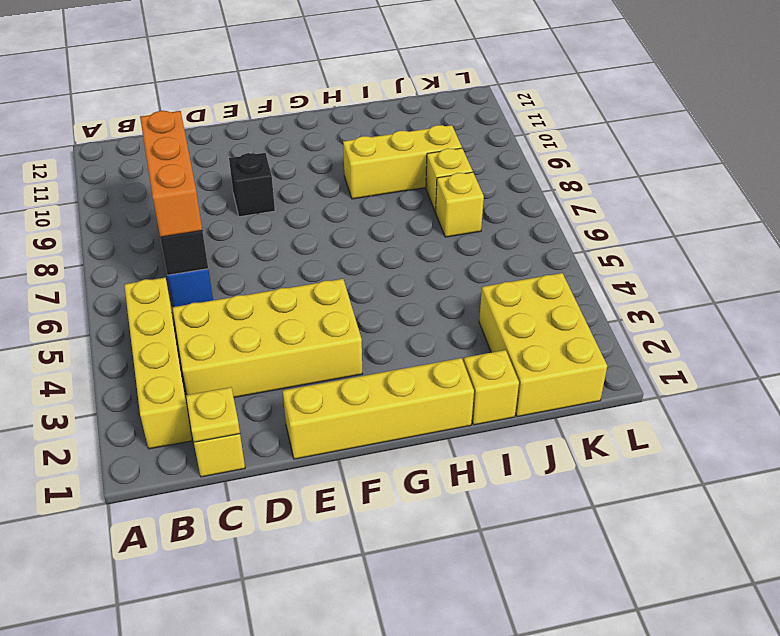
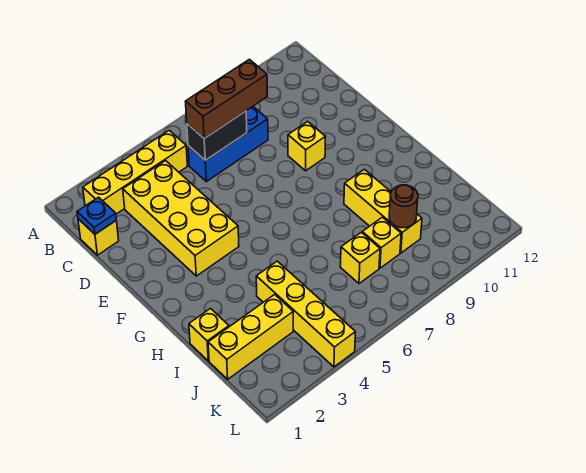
yellow 1x1 plate [186,387,240,442] -> blue 1x1 plate [77,197,116,234]
orange 1x3 brick [140,111,202,237] -> brown 1x3 brick [185,59,267,138]
yellow 1x4 brick [283,358,474,459] -> yellow 1x4 brick moved to [256,261,355,367]
black 1x1 brick [229,153,275,217] -> yellow 1x1 brick [288,121,325,171]
yellow 2x3 brick [479,273,607,417] -> yellow 1x3 brick [208,294,293,379]
none -> brown 1x1 round brick [389,185,418,228]

